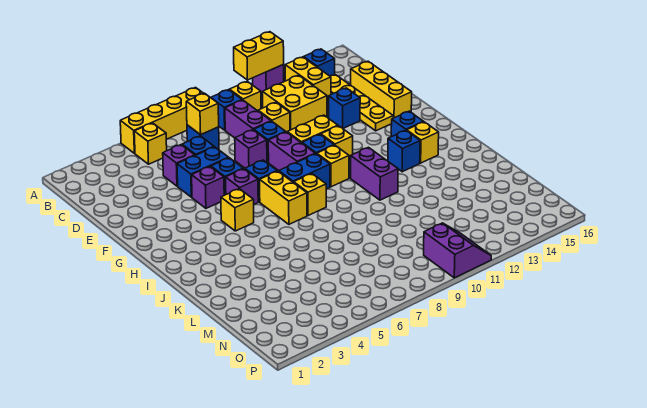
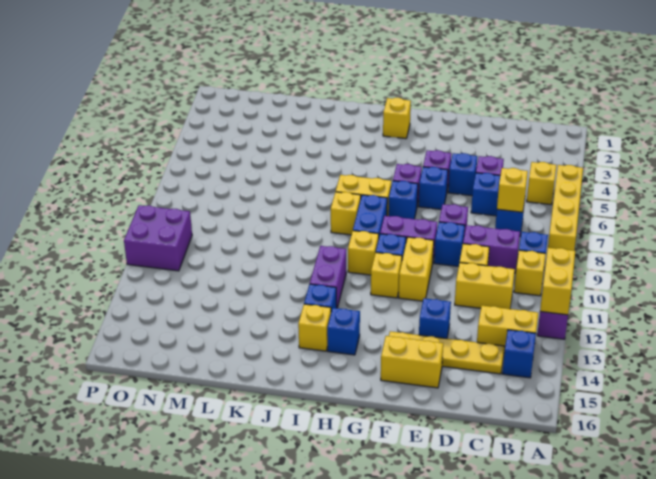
yellow 2x2 brick [262,75,327,130] -> yellow 1x2 brick [455,263,515,309]
yellow 1x3 brick [351,61,412,118] -> yellow 1x2 brick [381,336,443,388]
blue 1x2 brick [177,147,229,197] -> blue 1x1 brick [448,153,477,196]
yellow 1x1 brick [221,189,254,231] -> yellow 1x1 brick moved to [383,98,411,139]
purple 1x2 brick [351,147,398,200] -> purple 1x2 brick turned to [310,246,346,308]
purple 2x2 slope [424,223,491,278] -> purple 2x2 brick [124,205,192,271]

